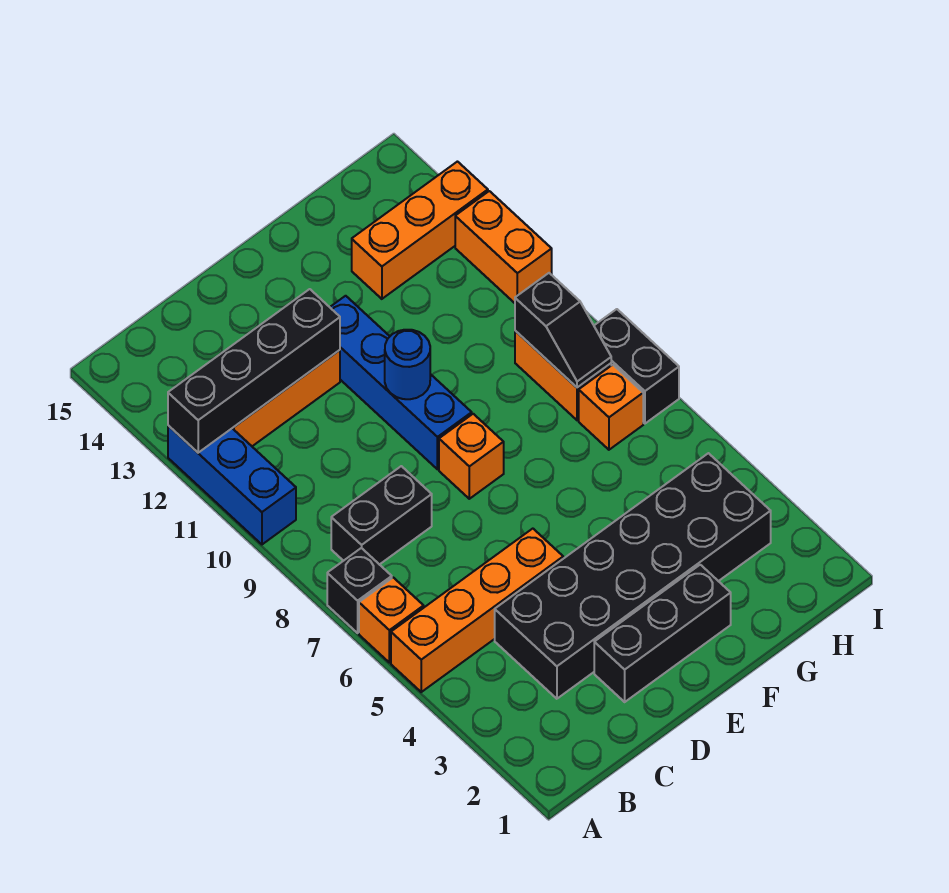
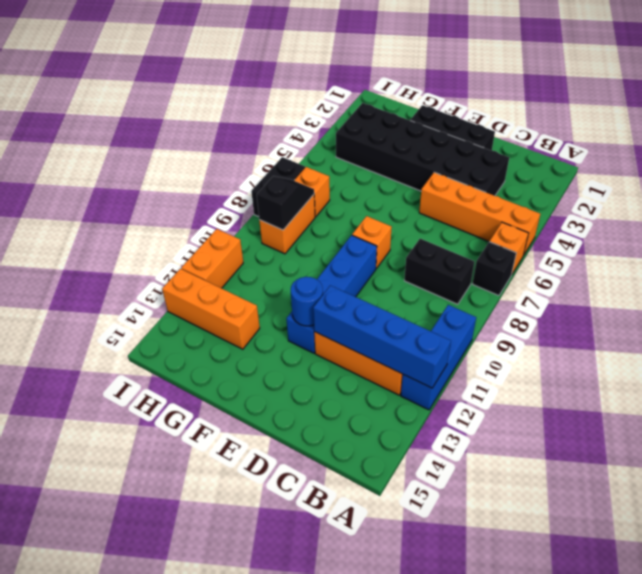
black 1x4 brick [168,289,340,453] -> blue 1x4 brick [313,285,451,388]
blue 1x1 round brick [385,330,430,399] -> blue 1x1 round brick moved to [291,277,323,326]

